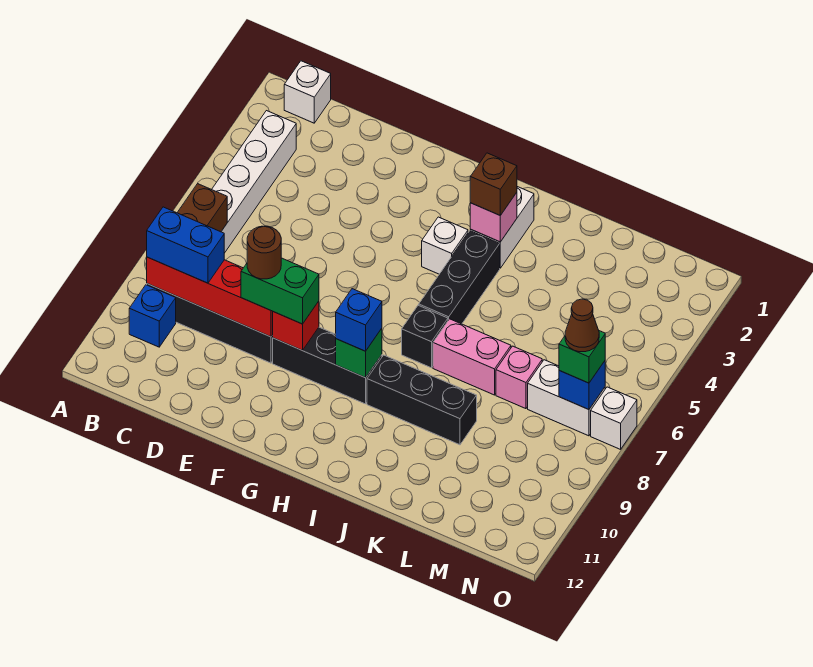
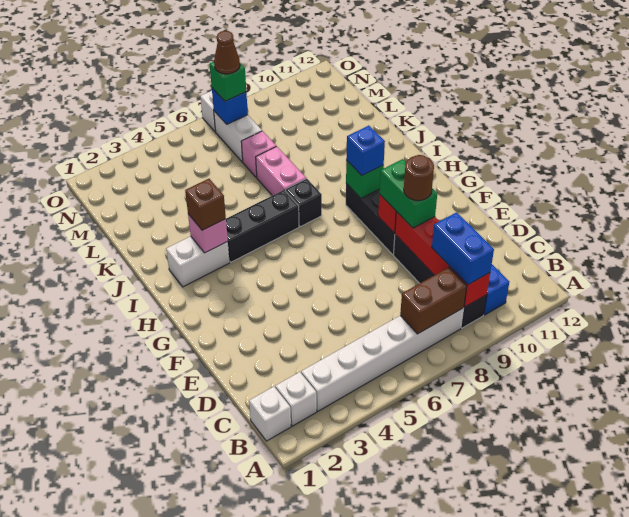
white 1x1 brick [422,217,468,274] -> white 1x1 brick moved to [275,372,317,426]
black 1x3 brick [367,355,477,445] -> none

